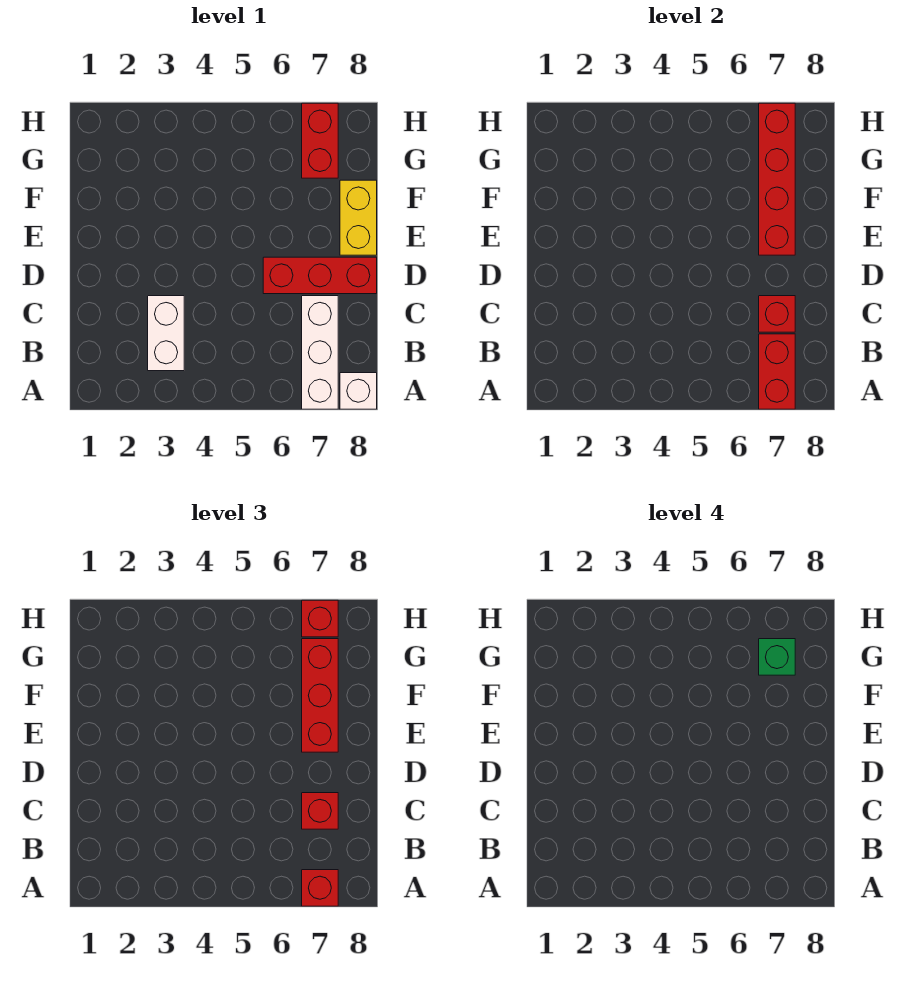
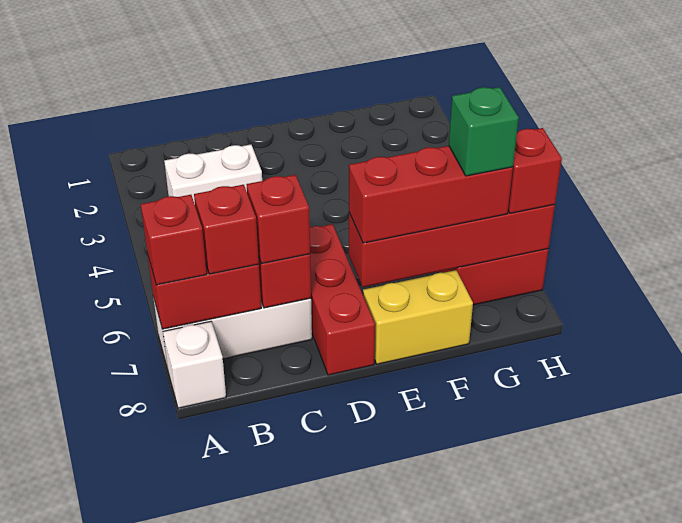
none -> red 1x1 brick [194,185,259,274]

